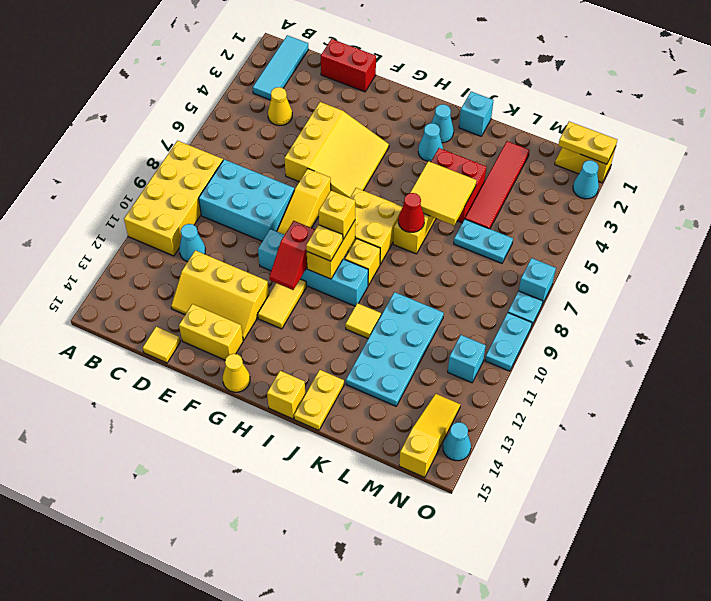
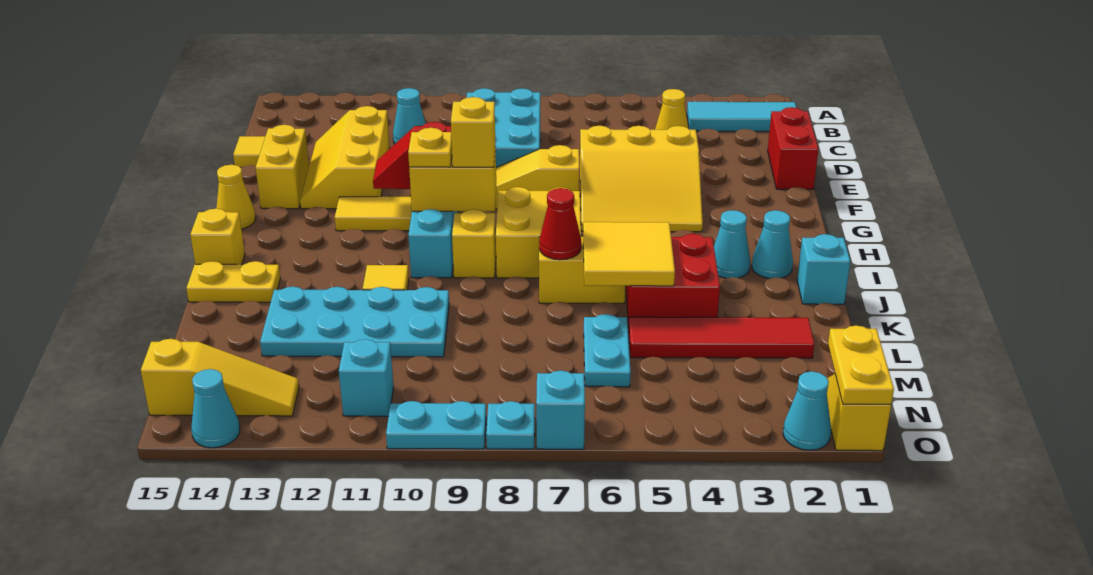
yellow 2x4 brick [124,141,223,256] -> none

